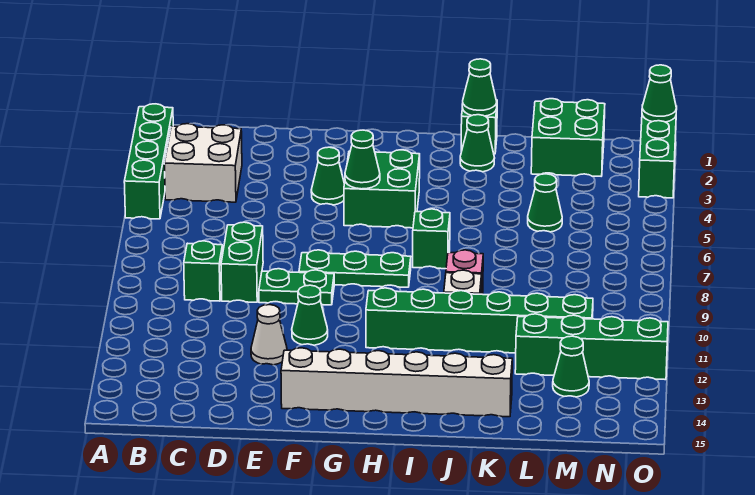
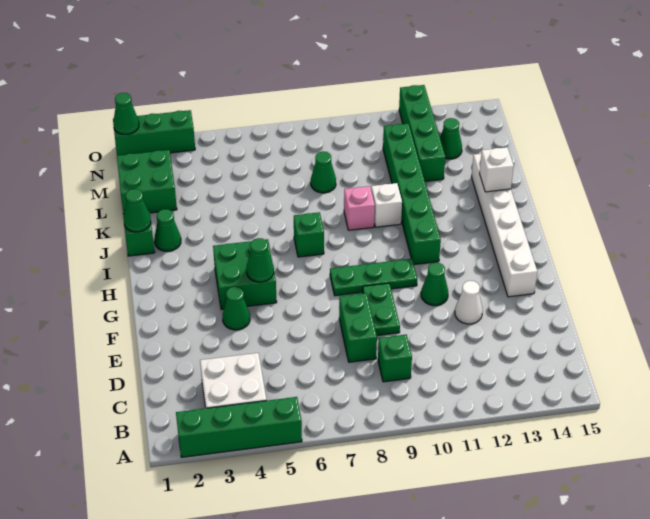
green 1x2 brick [221,222,263,302] -> green 1x2 brick turned to [339,293,377,362]
green 1x3 plate [299,250,411,287] -> green 1x3 plate turned to [330,259,417,296]
none -> white 1x1 brick [480,147,514,192]
green 1x1 cone [528,174,562,232] -> green 1x1 cone moved to [311,151,336,193]

